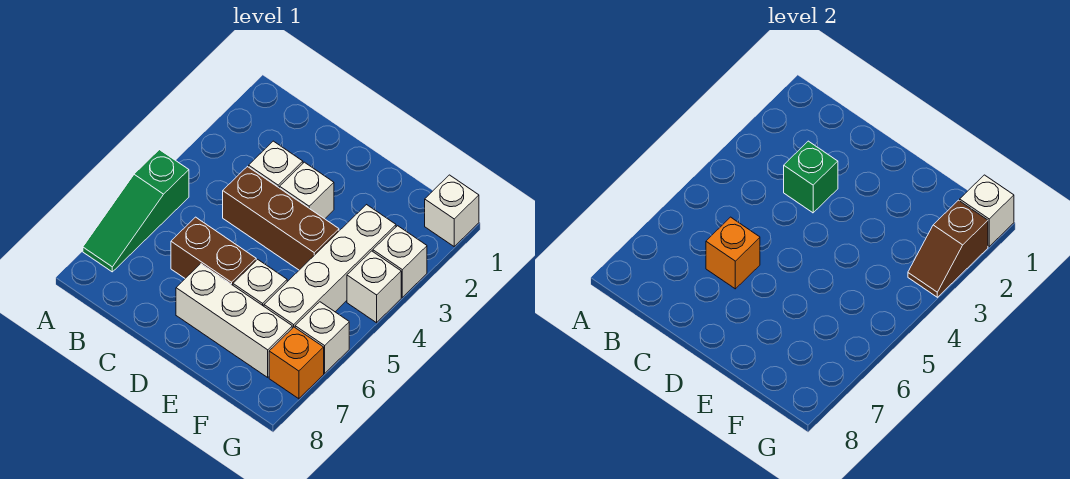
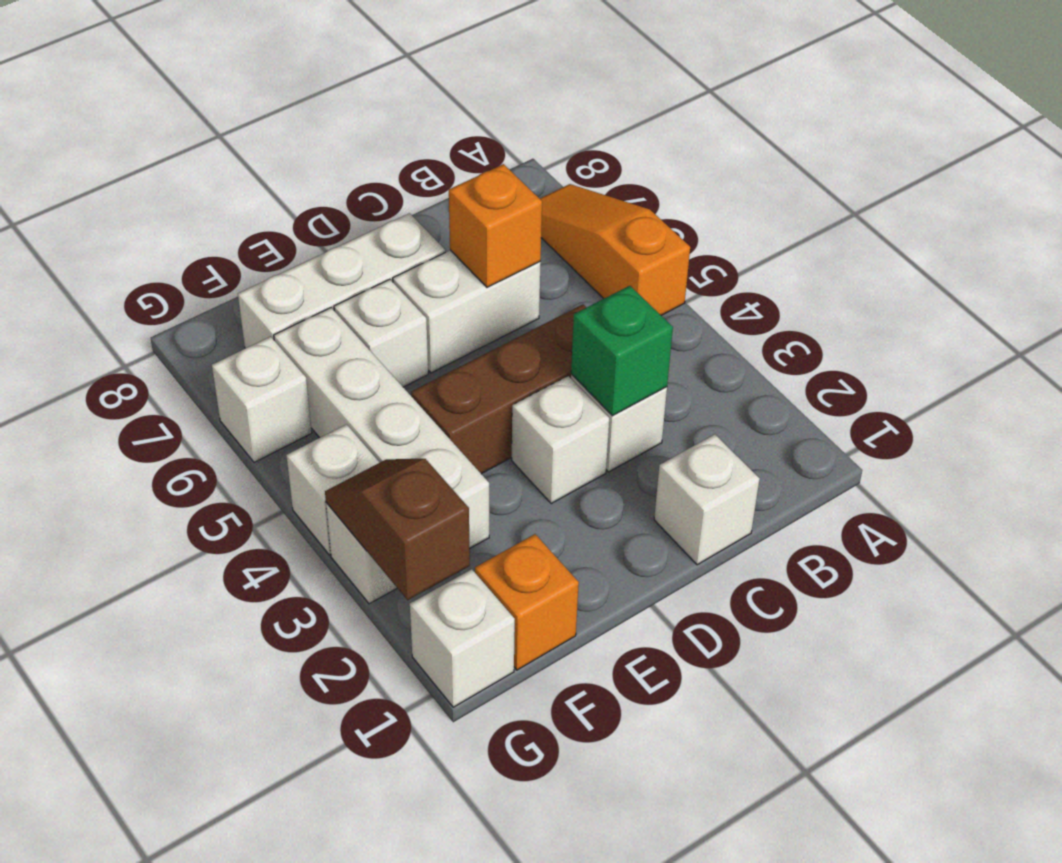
green 1x3 slope [83,150,189,272] -> orange 1x3 slope [540,184,690,315]
brown 1x2 brick [171,217,256,285] -> white 1x2 brick [393,250,541,373]
white 1x1 brick [960,175,1014,246] -> white 1x1 brick moved to [654,434,760,565]
orange 1x1 brick [269,327,324,399] -> orange 1x1 brick moved to [475,534,579,670]

